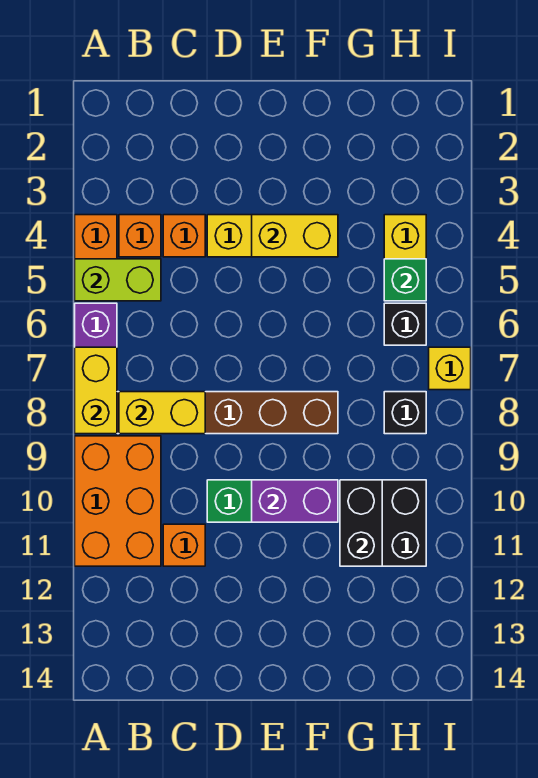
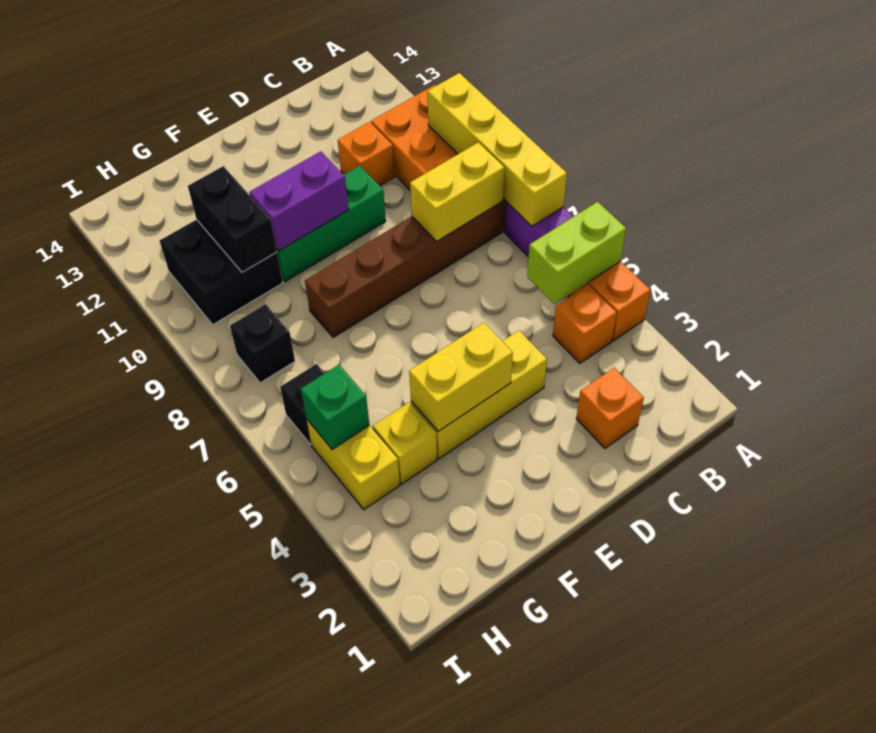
yellow 1x2 brick [75,347,117,434] -> yellow 1x4 brick [427,73,567,226]
orange 1x1 brick [163,215,205,257] -> orange 1x1 brick moved to [576,368,644,448]
yellow 1x1 brick [429,347,471,390] -> yellow 1x1 brick moved to [373,403,437,484]

